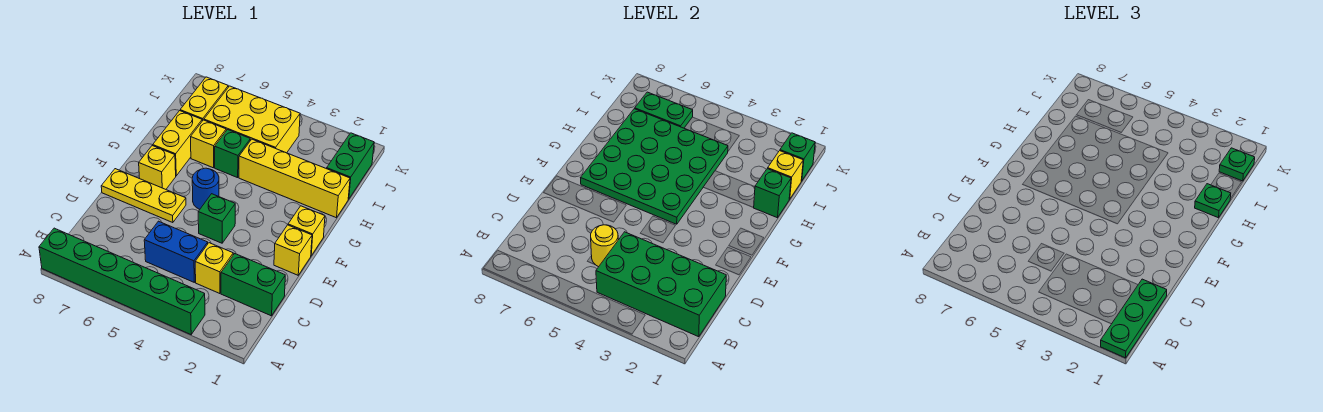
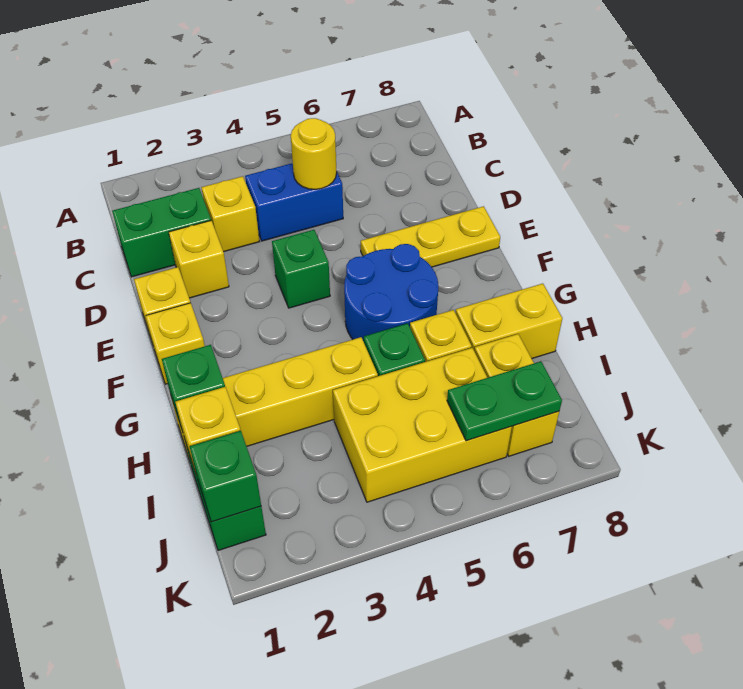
green 1x3 plate [1101,279,1167,358] -> none
green 1x6 brick [39,228,205,335] -> none
green 2x4 brick [596,232,726,337] -> none
green 4x4 plate [581,109,728,224] -> none
blue 1x1 round brick [192,168,219,209] -> blue 2x2 round brick [344,244,438,341]
yellow 1x1 brick [139,145,176,189] -> yellow 1x1 brick moved to [169,220,229,298]
yellow 1x2 brick [153,111,202,176] -> yellow 1x2 brick turned to [456,284,562,358]
green 1x1 plate [1195,184,1231,218] -> none
green 1x1 plate [1219,148,1255,181] -> none

